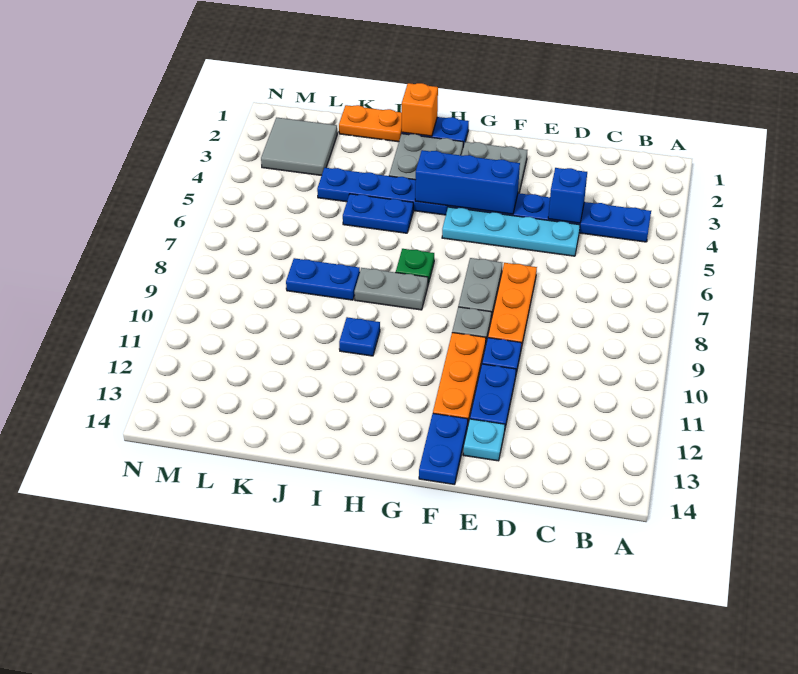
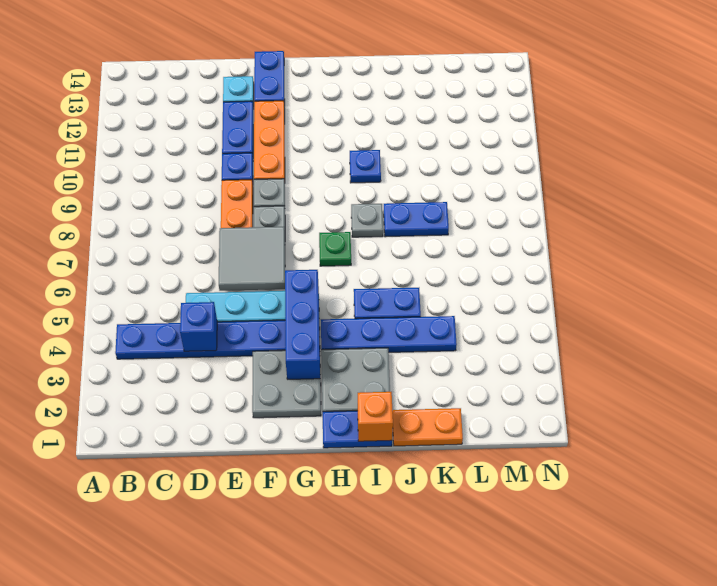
blue 1x3 brick [415,150,520,214] -> blue 1x3 brick turned to [285,270,320,379]
grey 1x2 plate [354,268,428,310] -> grey 1x1 plate [351,204,383,237]
grey 2x2 tile [261,118,337,176] -> grey 2x2 tile moved to [219,227,285,291]

